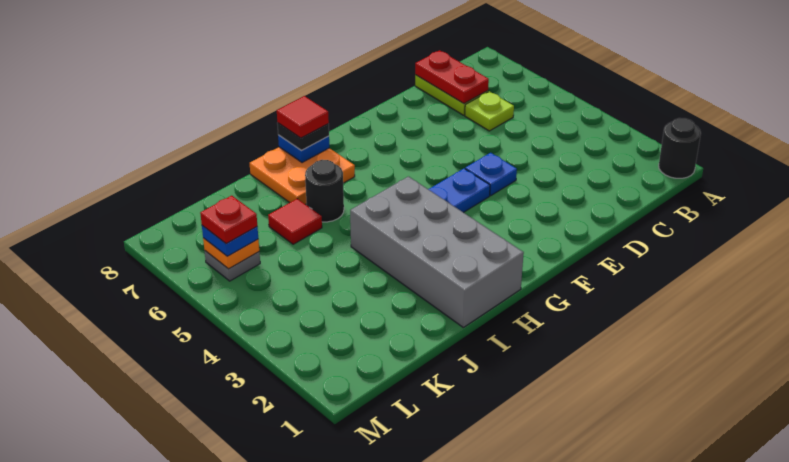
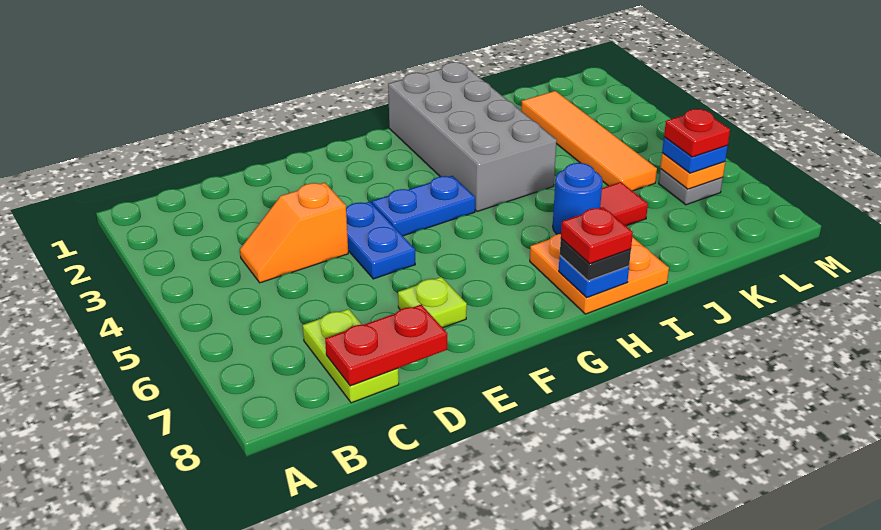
black 1x1 round brick [659,118,701,178] -> none
none -> orange 1x2 slope [240,183,348,283]
lime 1x1 plate [465,91,514,131] -> lime 1x1 plate moved to [398,277,467,328]
red 1x2 plate [415,50,489,104] -> red 1x2 plate turned to [325,305,447,386]
blue 1x1 plate [465,153,517,196] -> blue 1x2 plate [346,202,415,279]
red 1x1 tile [277,96,329,138] -> red 1x1 plate [561,207,633,263]
black 1x1 round brick [305,160,344,222] -> blue 1x1 round brick [553,163,603,234]
none -> orange 1x4 tile [521,91,657,191]

